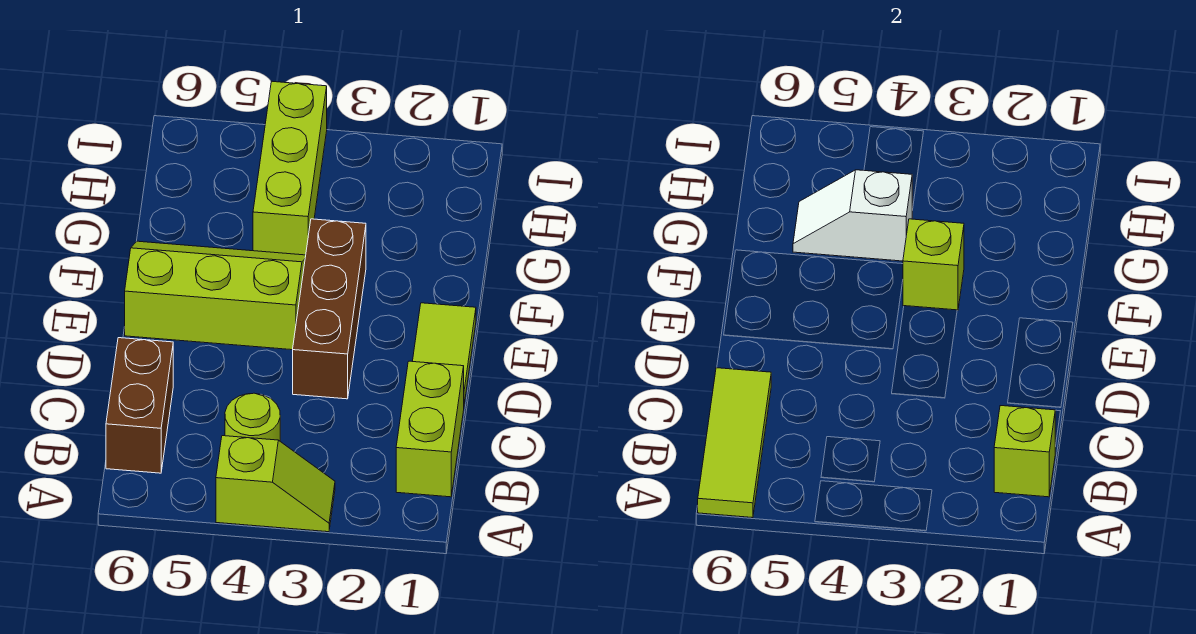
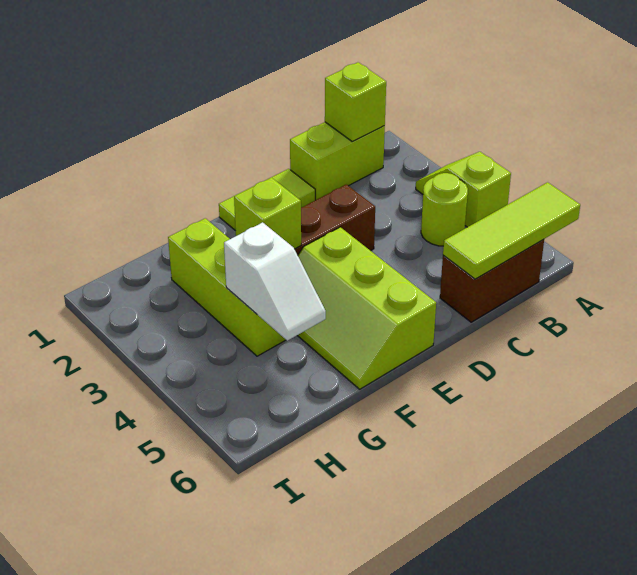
lime 1x3 brick [253,81,327,255] -> lime 1x3 brick turned to [168,218,286,356]

